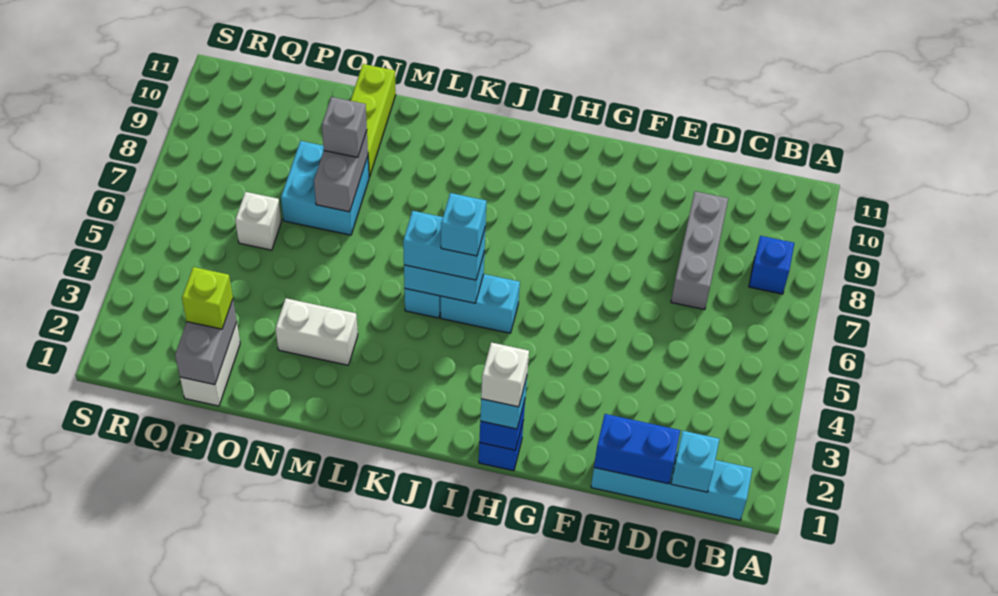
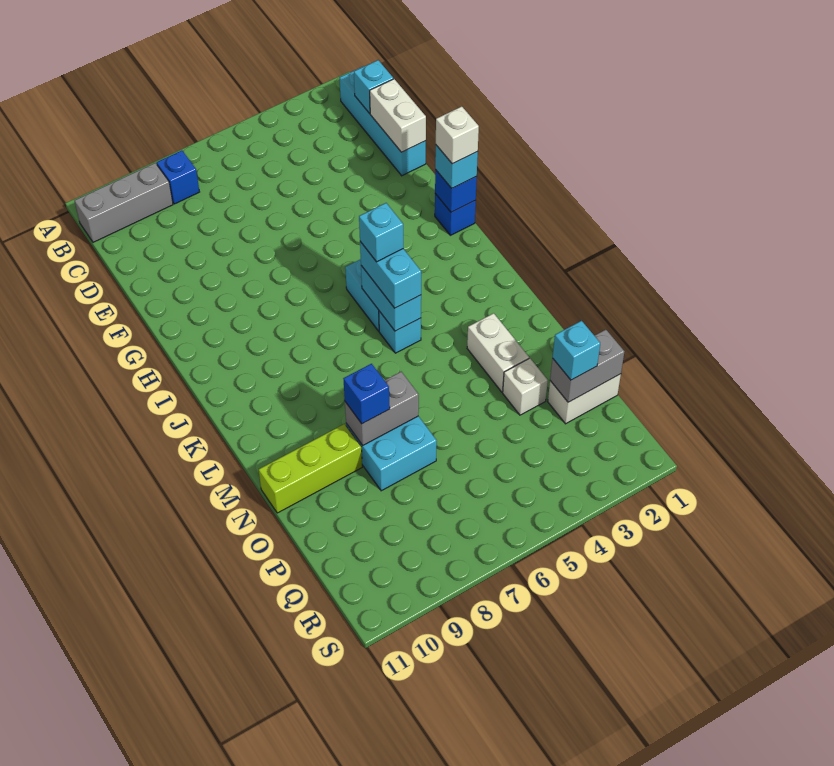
blue 1x2 brick [594,414,680,484] -> white 1x2 brick [370,79,426,152]
grey 1x3 brick [671,191,728,310] -> grey 1x3 brick moved to [75,163,173,242]
grey 1x1 brick [322,97,367,157] -> blue 1x1 brick [343,364,390,424]
lime 1x1 brick [182,267,233,329] -> cyan 1x1 brick [553,321,600,380]
white 1x1 brick [235,192,281,250] -> white 1x1 brick moved to [503,358,548,415]

